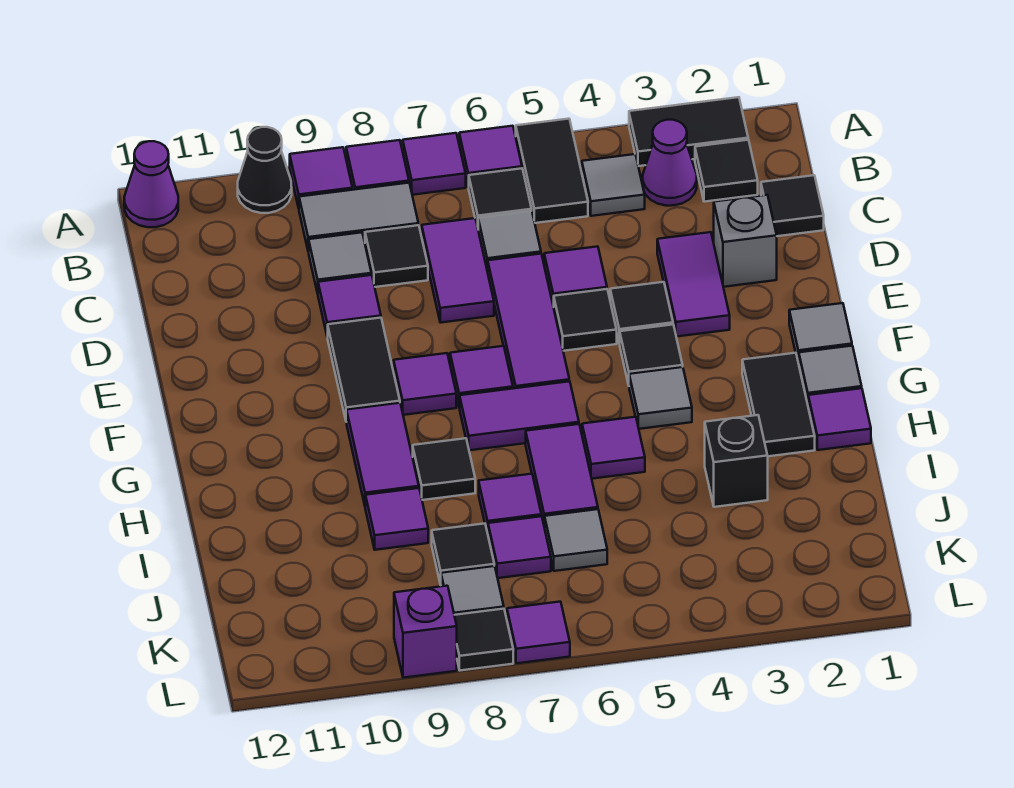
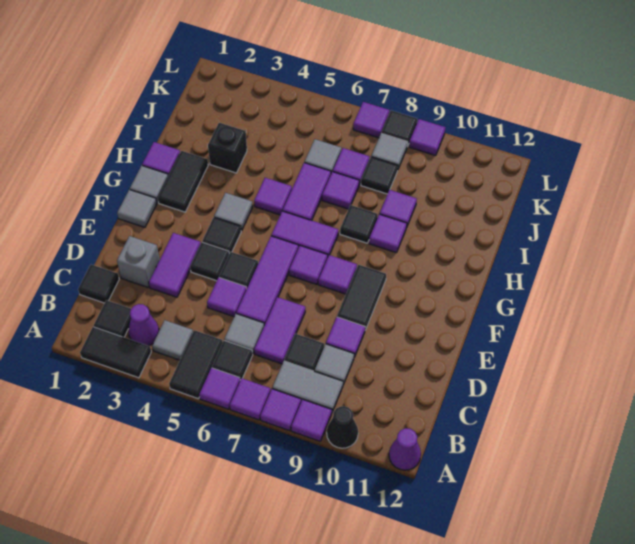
purple 1x2 tile [347,403,419,505] -> purple 1x1 tile [369,214,407,253]
purple 1x1 brick [394,586,457,678] -> purple 1x1 tile [409,119,446,156]

